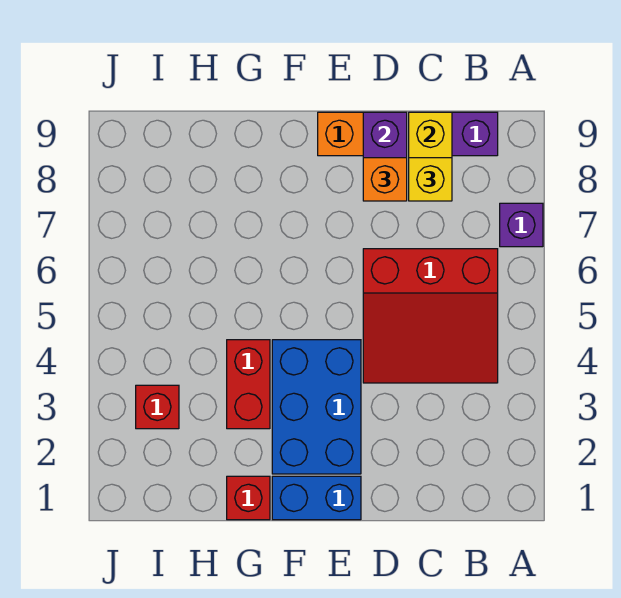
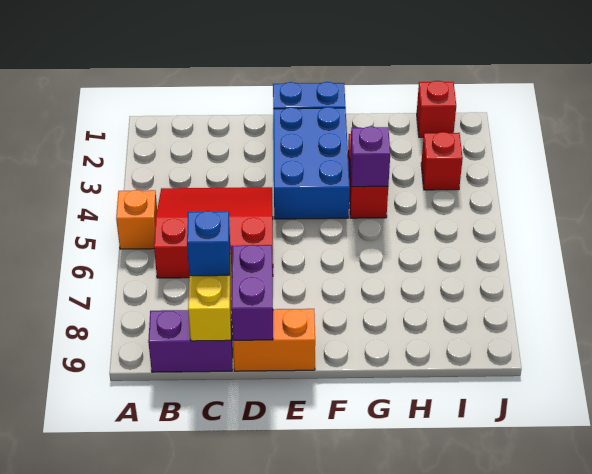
purple 1x1 brick [500,203,543,247] -> purple 1x1 brick moved to [350,126,390,187]
yellow 1x1 brick [409,158,452,201] -> blue 1x1 brick [187,211,230,276]
orange 1x1 brick [363,158,407,201] -> orange 1x1 brick moved to [116,190,157,249]
red 1x1 brick [227,476,270,520] -> red 1x1 brick moved to [417,81,456,137]

